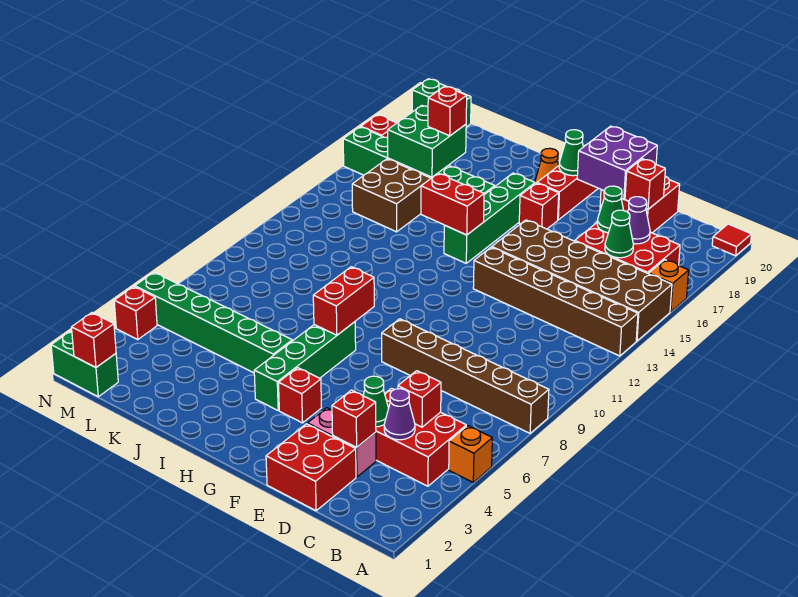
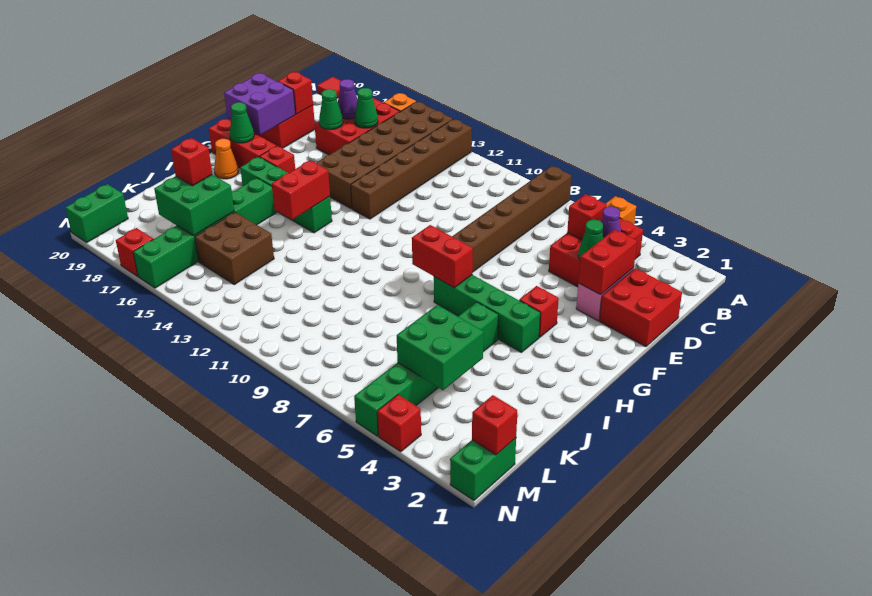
red 1x1 brick [332,390,376,447] -> red 1x2 brick [578,230,637,295]
none -> green 2x2 brick [397,305,483,390]

